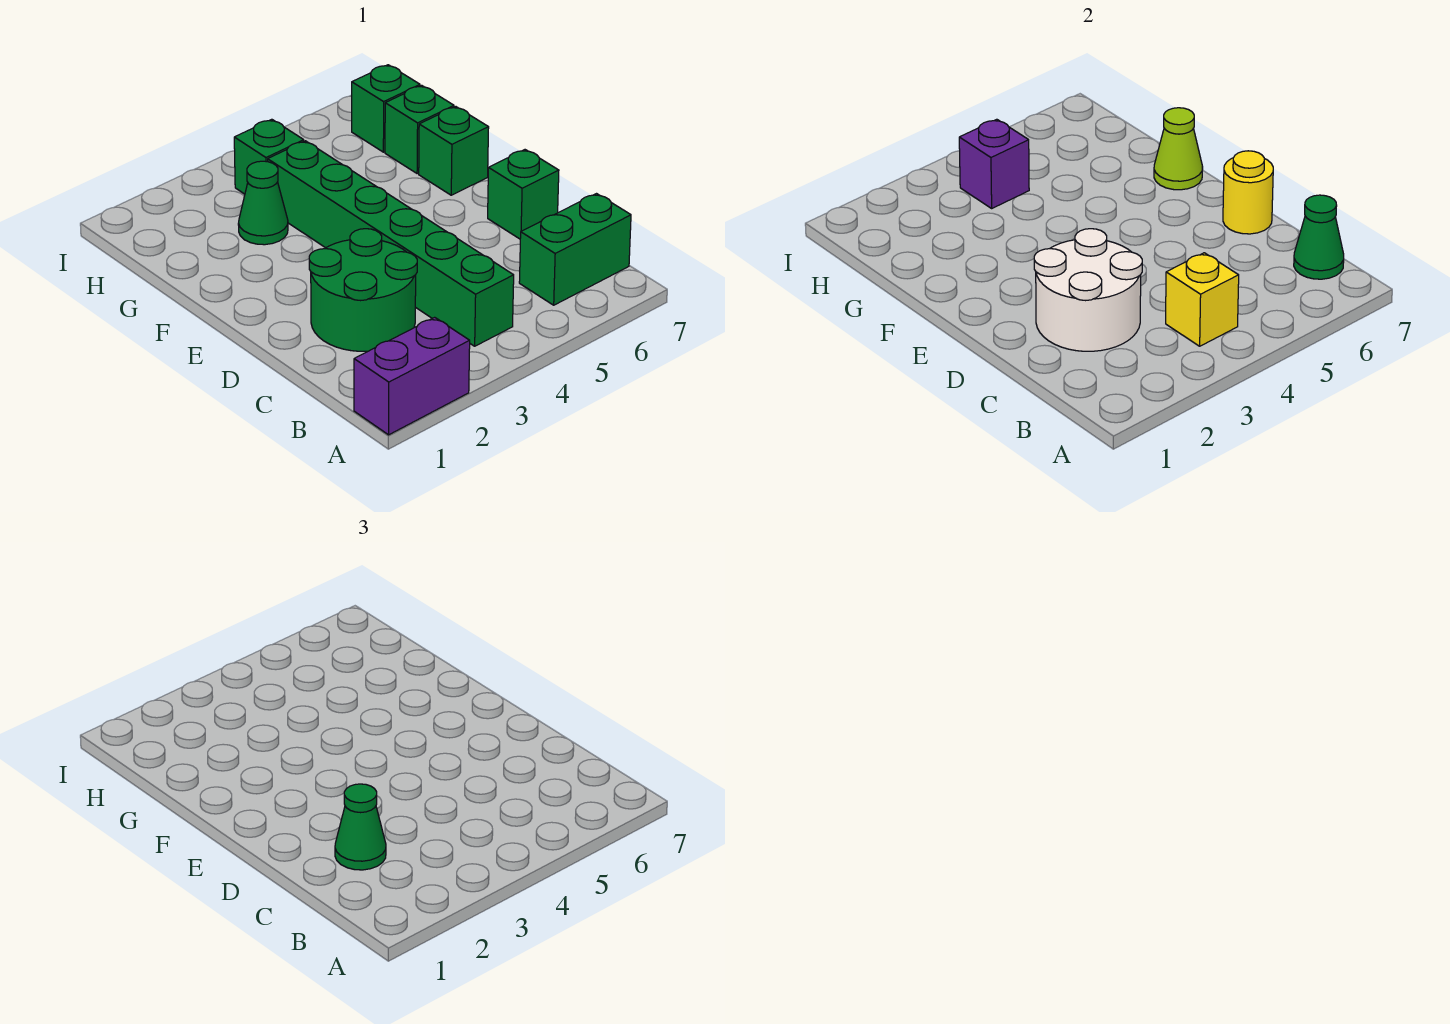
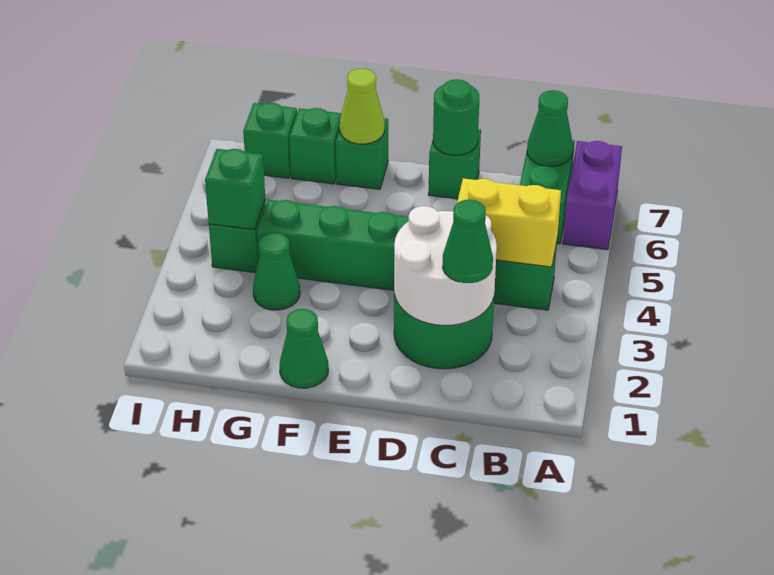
purple 1x2 brick [354,317,470,435] -> purple 1x2 brick moved to [563,141,622,250]
yellow 1x1 brick [1166,253,1239,346] -> yellow 1x2 brick [457,178,561,267]
yellow 1x1 round brick [1223,151,1273,234] -> green 1x1 round brick [433,79,479,155]
none -> green 1x1 cone [280,309,328,388]
purple 1x1 brick [959,119,1029,208] -> green 1x1 brick [205,149,265,230]

